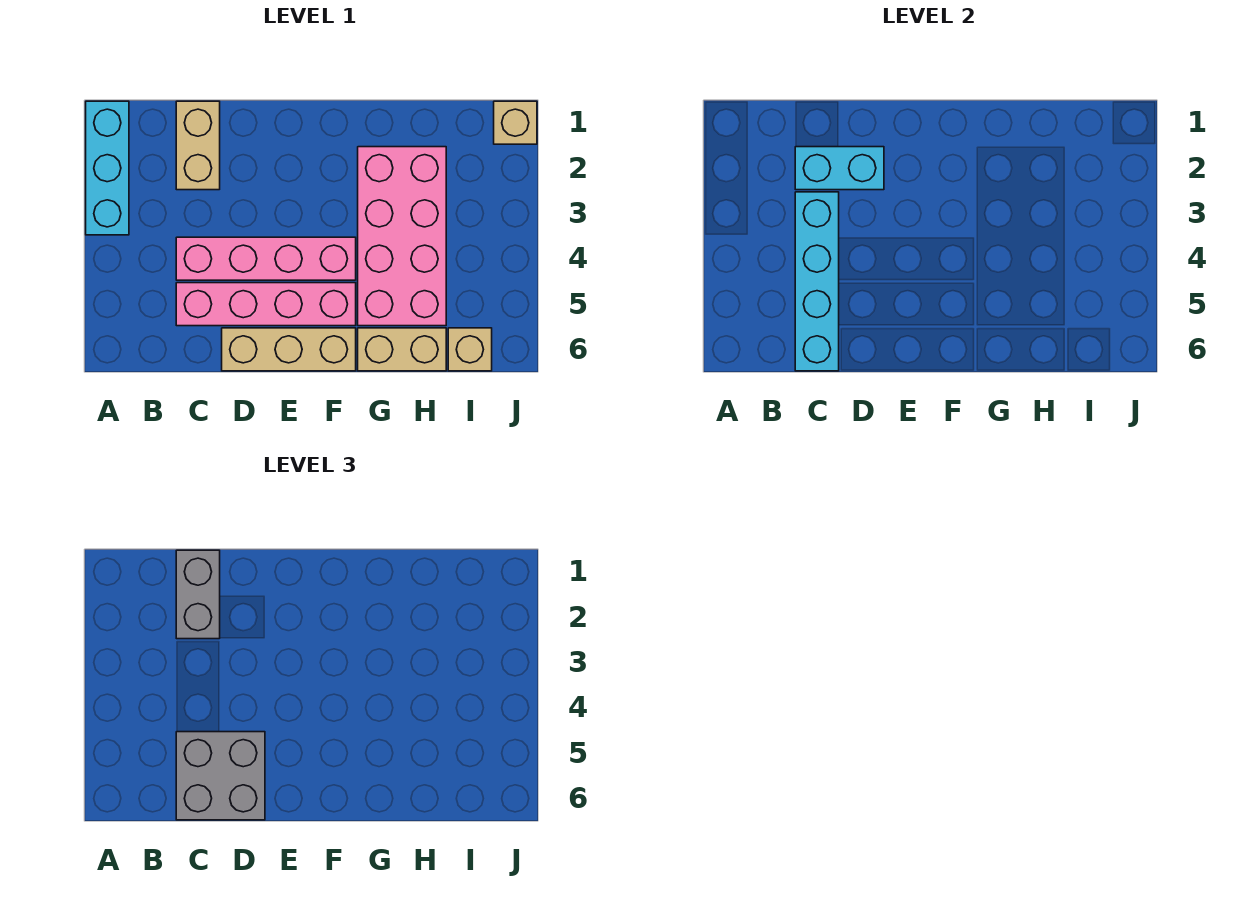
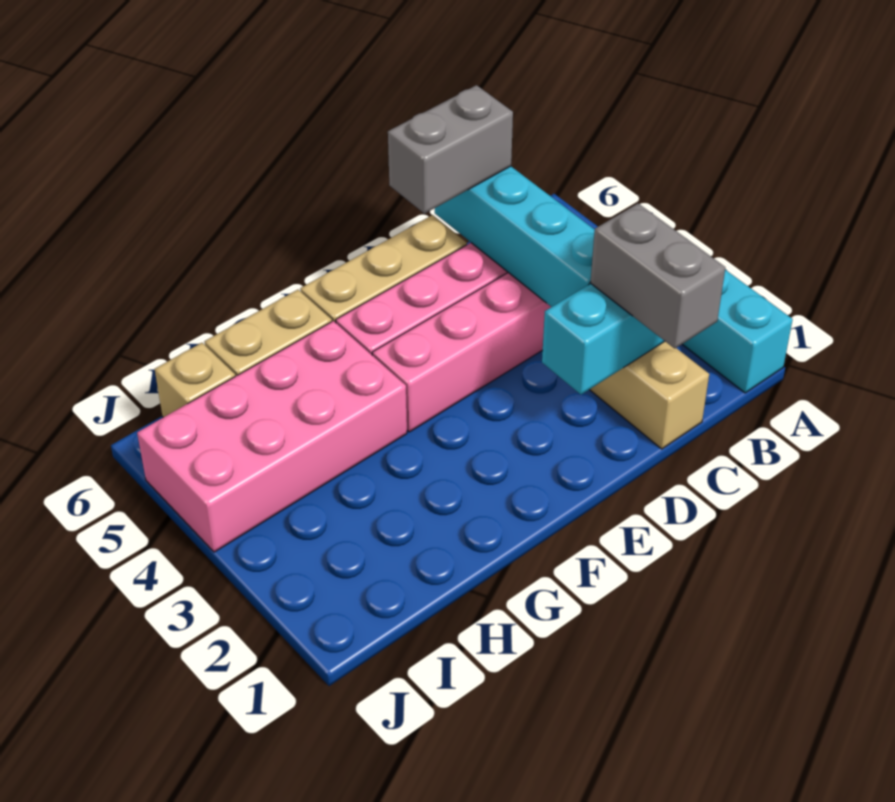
grey 2x2 brick [176,732,265,820] -> grey 1x2 brick [388,85,513,214]
pink 2x4 brick [358,147,446,326] -> pink 2x4 brick turned to [137,321,407,552]
tan 1x1 brick [494,101,537,144] -> none

